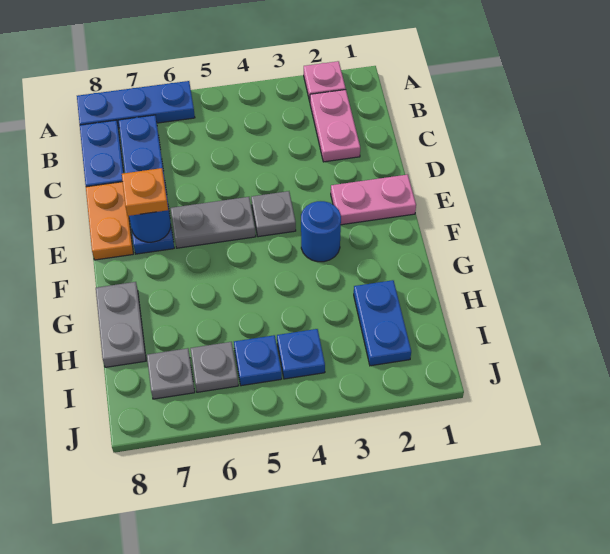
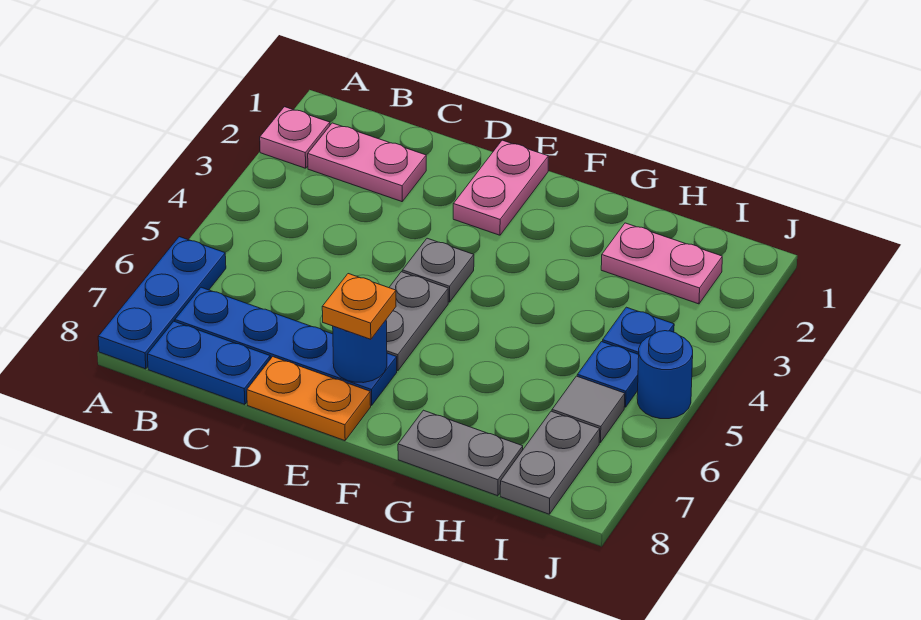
blue 1x1 round brick [301,201,341,262] -> blue 1x1 round brick moved to [637,331,693,419]
blue 1x2 plate [354,280,411,366] -> pink 1x2 plate [601,223,722,304]
grey 1x1 plate [190,342,238,392] -> grey 1x1 tile [552,376,625,443]
grey 1x1 plate [147,348,195,399] -> grey 1x2 plate [500,411,600,514]

